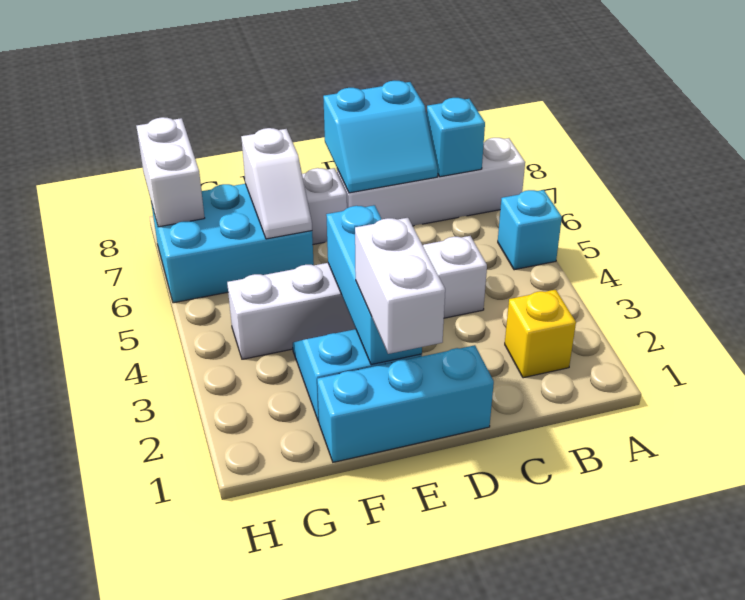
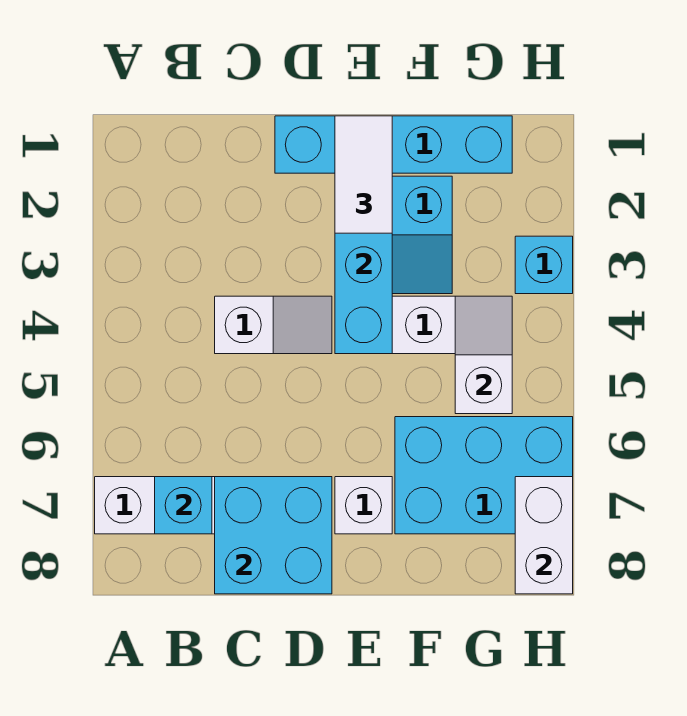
cyan 1x1 brick [498,190,562,270] -> cyan 1x1 brick moved to [515,236,573,294]
yellow 1x1 brick [505,290,576,378] -> none
cyan 2x2 slope [323,81,438,193] -> cyan 2x2 brick [215,477,332,594]
cyan 1x3 brick [317,345,494,462] -> cyan 1x4 brick [275,116,512,173]
white 1x2 brick [355,218,445,354] -> white 1x2 tile [335,116,392,233]
white 1x2 slope [241,128,312,239] -> white 1x2 slope moved to [455,296,512,414]

